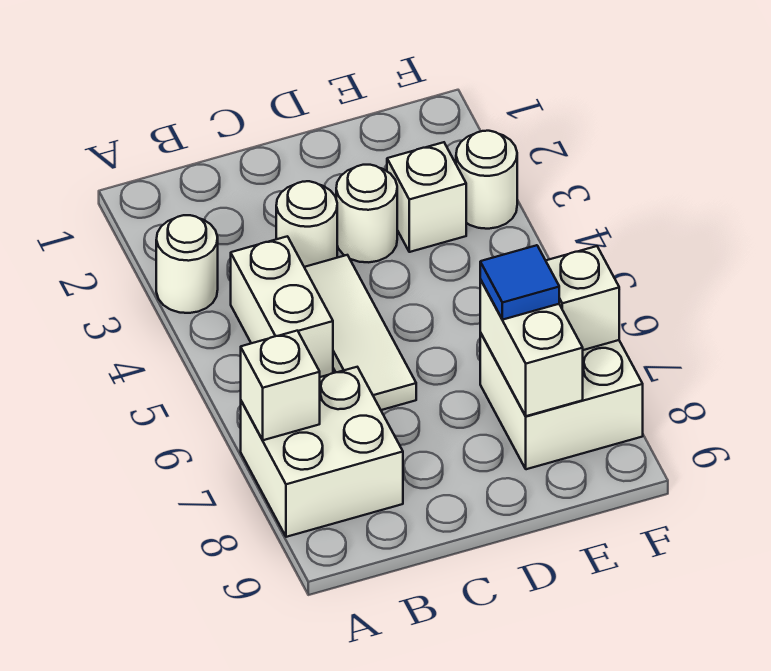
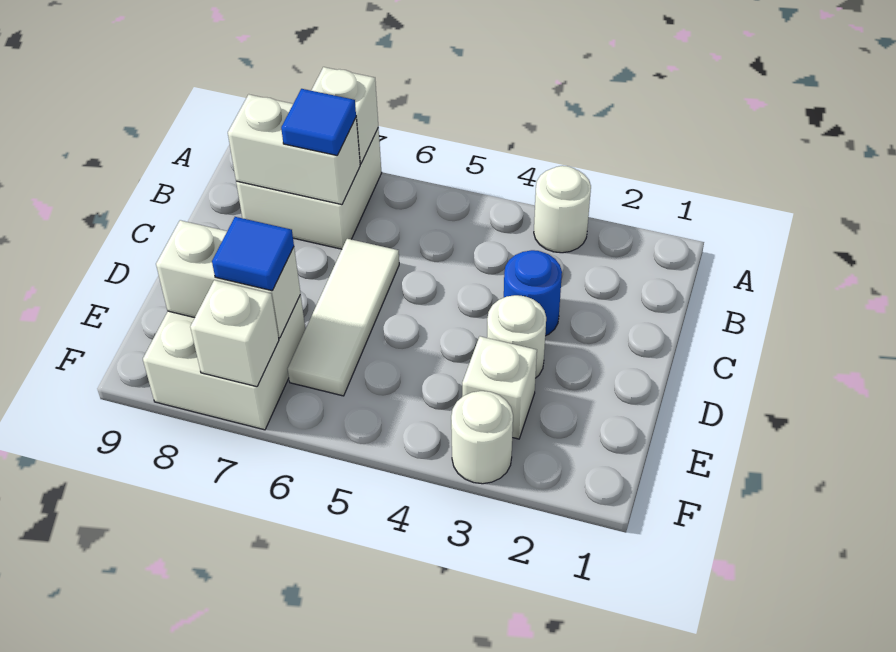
white 1x2 brick [231,236,333,377] -> white 1x2 brick moved to [228,94,360,205]
none -> blue 1x1 tile [281,89,356,155]
white 1x1 round brick [276,181,337,267] -> blue 1x1 round brick [504,250,562,336]
white 1x3 tile [304,255,416,410] -> white 1x3 tile turned to [288,239,399,396]

